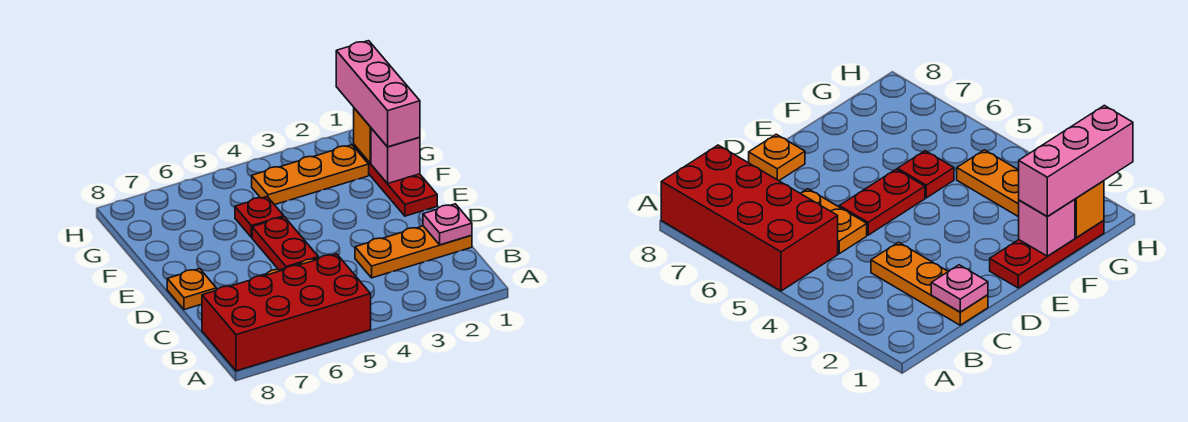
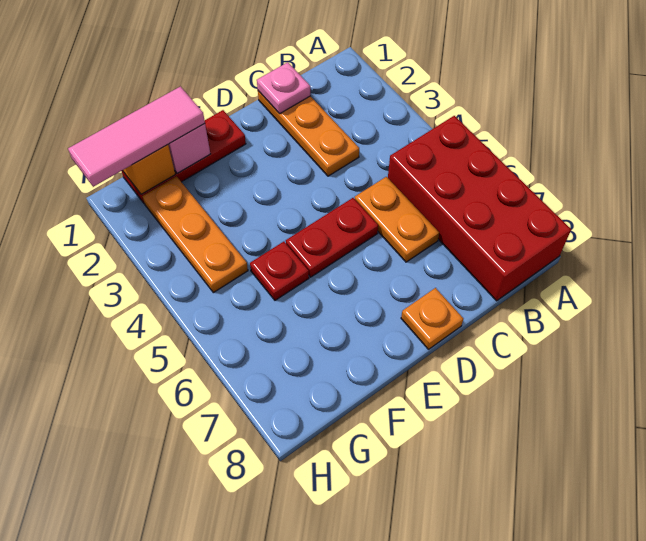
pink 1x3 brick [336,41,420,147] -> pink 1x3 tile [68,86,205,187]

